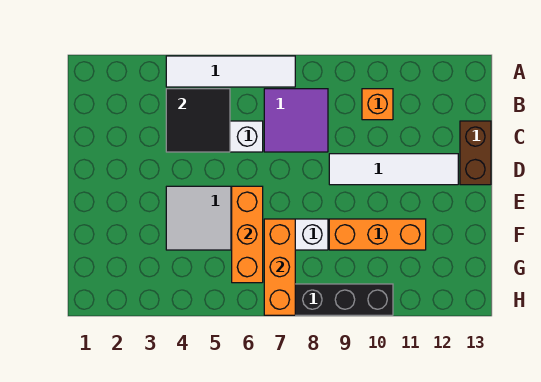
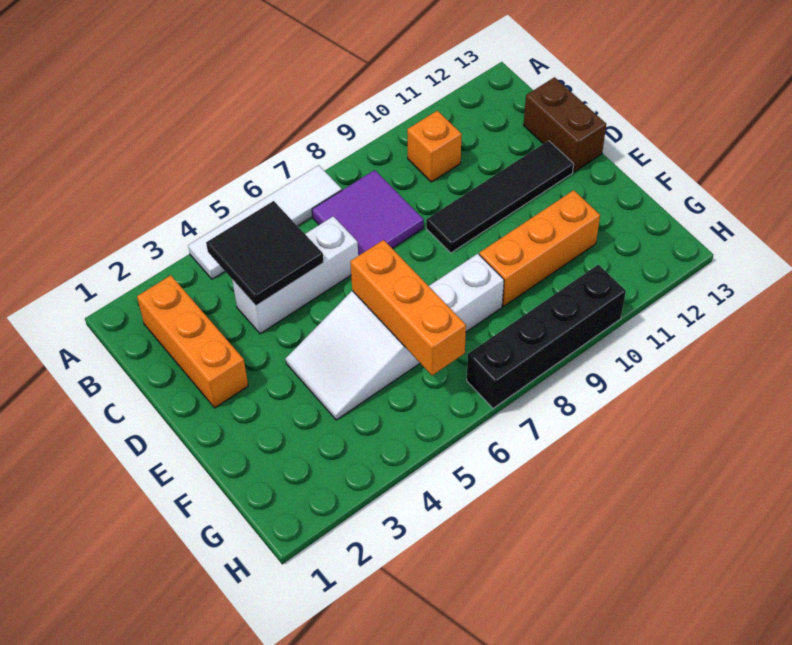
white 1x4 tile [329,154,458,185] -> black 1x4 tile [426,141,574,253]
orange 1x3 brick [264,219,295,315] -> orange 1x3 brick moved to [137,275,248,408]

